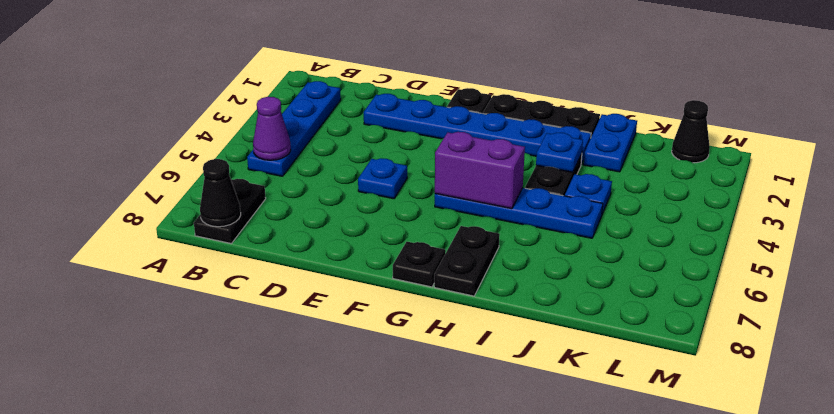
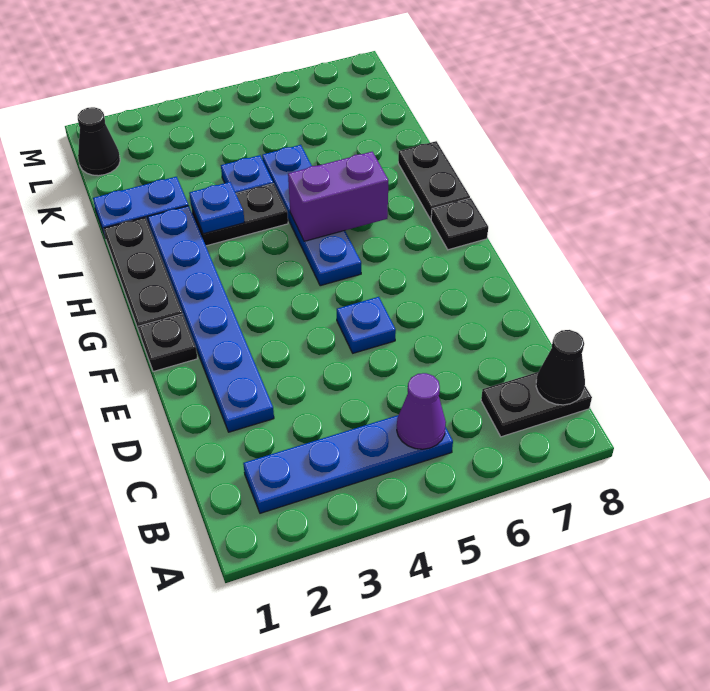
purple 1x2 brick [435,132,525,209] -> purple 1x2 brick turned to [288,152,388,241]
black 1x2 plate [434,226,500,296] -> black 1x2 plate turned to [398,141,470,219]

